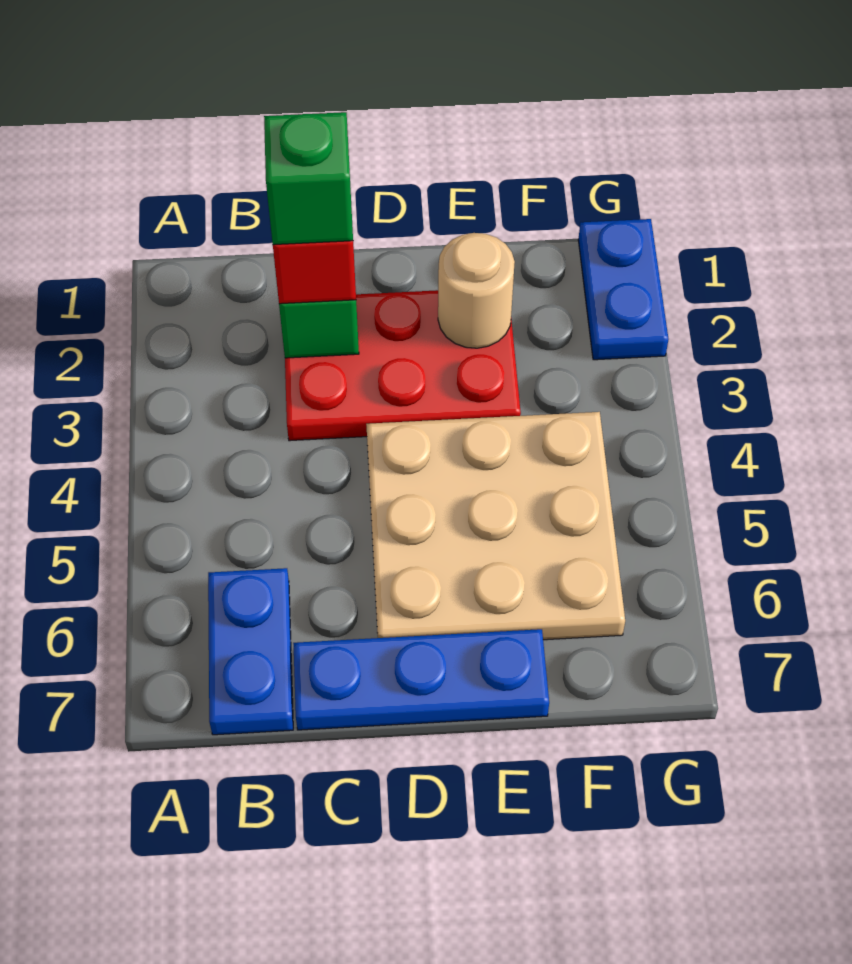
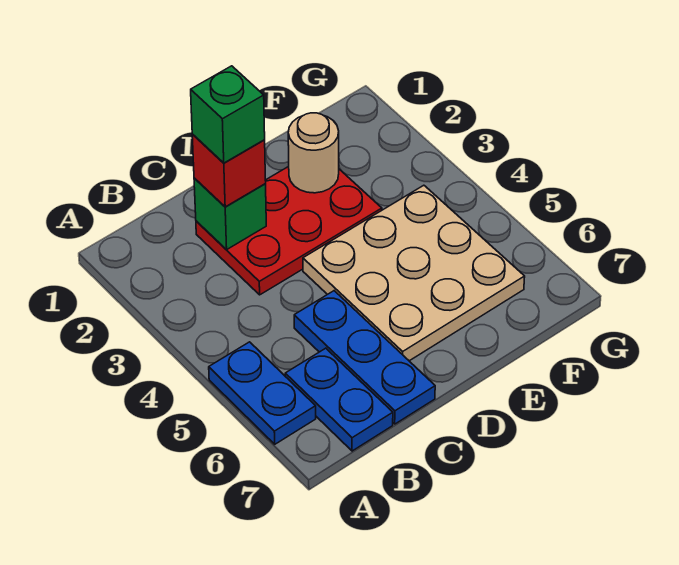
blue 1x3 plate [293,629,549,730] -> blue 1x3 plate turned to [294,291,435,424]
blue 1x2 plate [578,219,668,360] -> blue 1x2 plate moved to [209,342,316,444]

